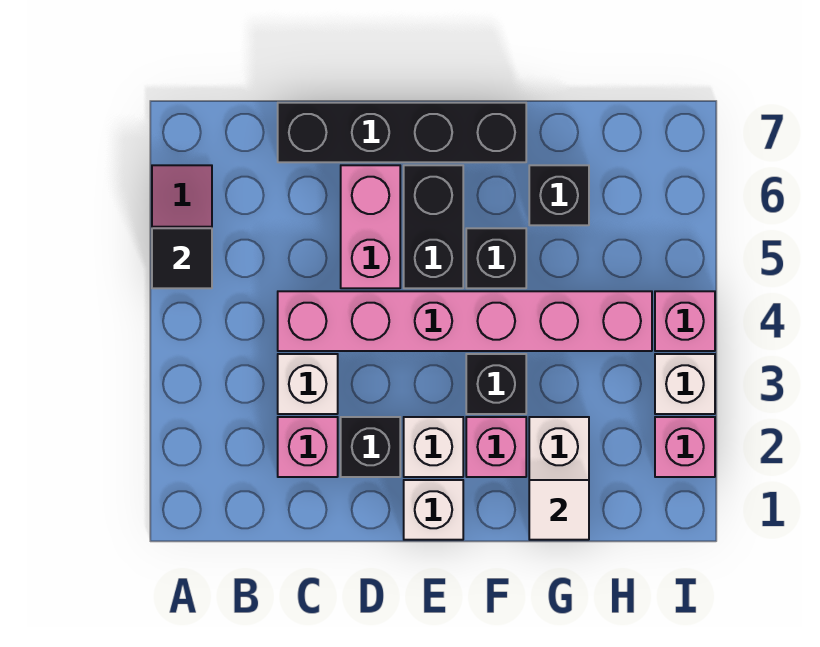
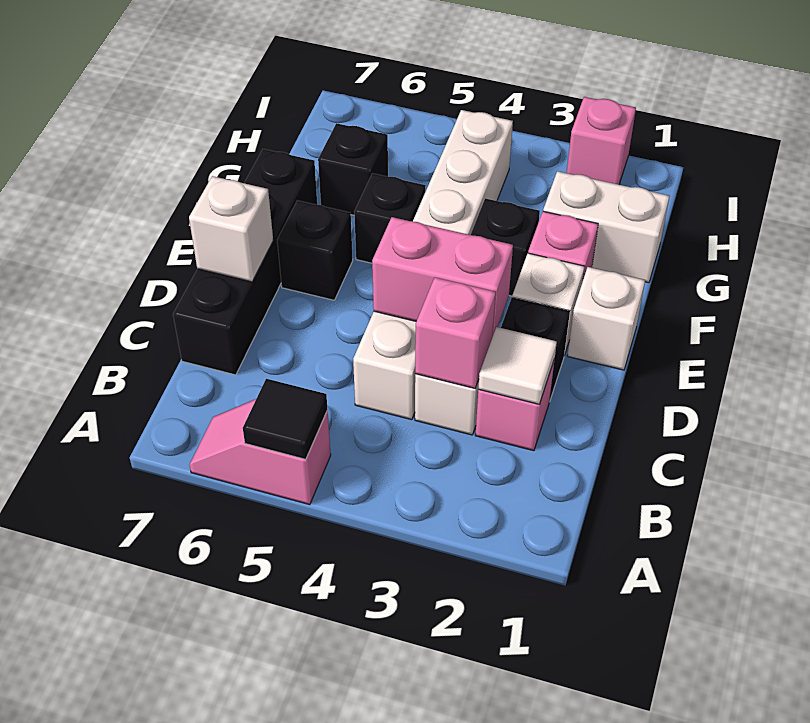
pink 1x6 brick [278,291,652,351] -> white 1x6 brick [353,110,513,420]
pink 1x2 brick [341,165,400,288] -> pink 1x2 brick moved to [372,217,513,334]
black 1x2 brick [404,165,463,288] -> black 1x1 brick [277,201,353,300]
white 1x1 tile [529,480,589,540] -> white 1x1 tile moved to [478,327,557,405]
white 1x1 brick [655,354,715,414] -> white 1x1 brick moved to [189,176,273,282]
pink 1x1 brick [655,291,715,351] -> pink 1x1 brick moved to [415,277,496,388]

